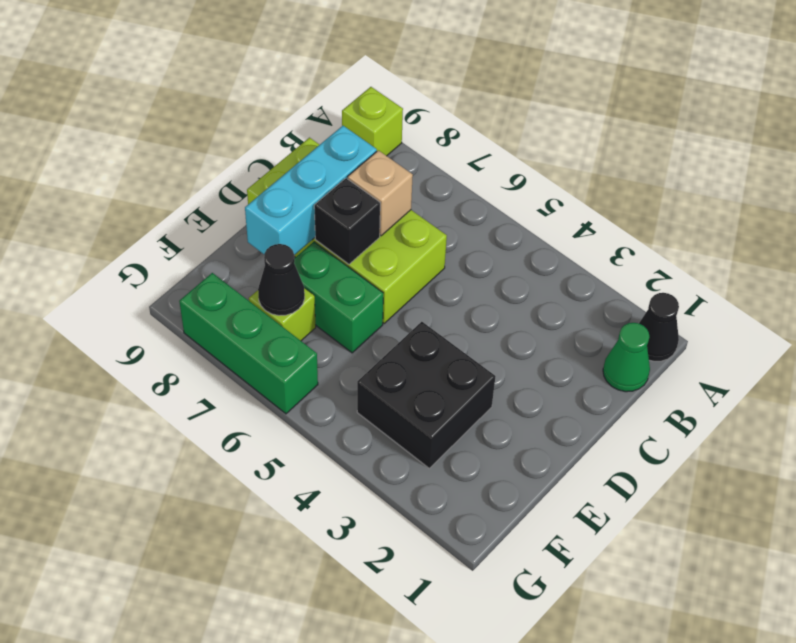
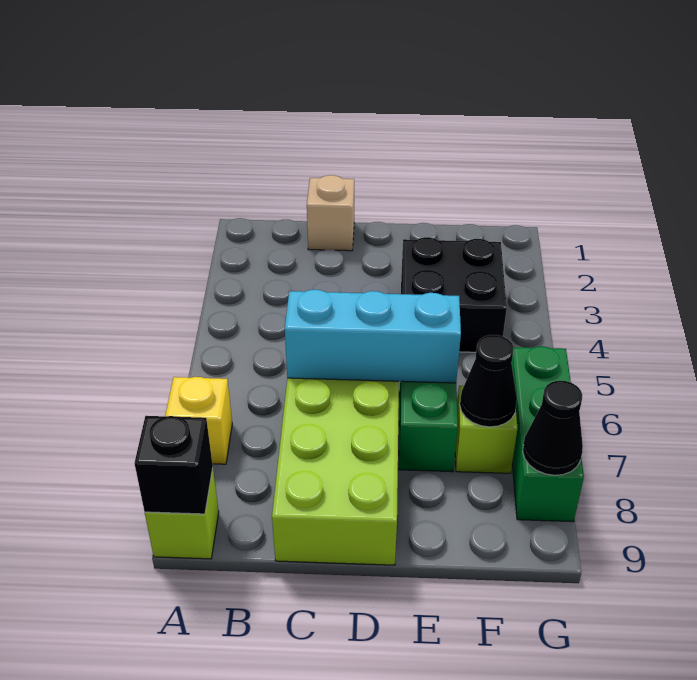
black 1x1 cone [639,293,679,361] -> black 1x1 cone moved to [523,381,583,475]
none -> yellow 1x1 brick [165,377,232,464]
green 1x1 cone [603,323,650,392] -> none
tan 1x1 brick [348,150,413,236] -> tan 1x1 brick moved to [307,175,354,251]
cyan 1x3 brick [245,126,377,255] -> cyan 1x3 brick moved to [285,290,461,383]
black 1x1 brick [314,178,380,264] -> black 1x1 brick moved to [135,416,213,514]

